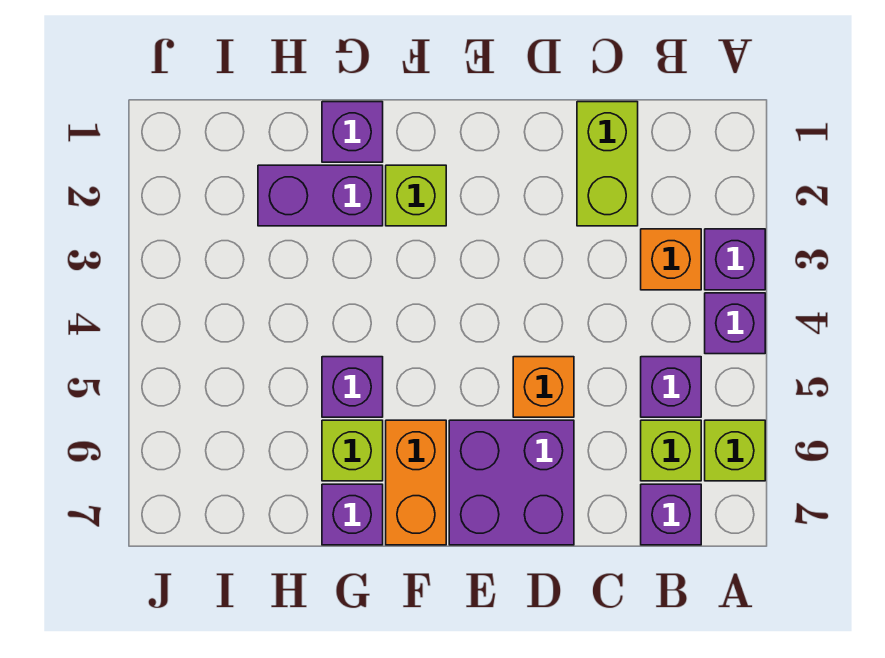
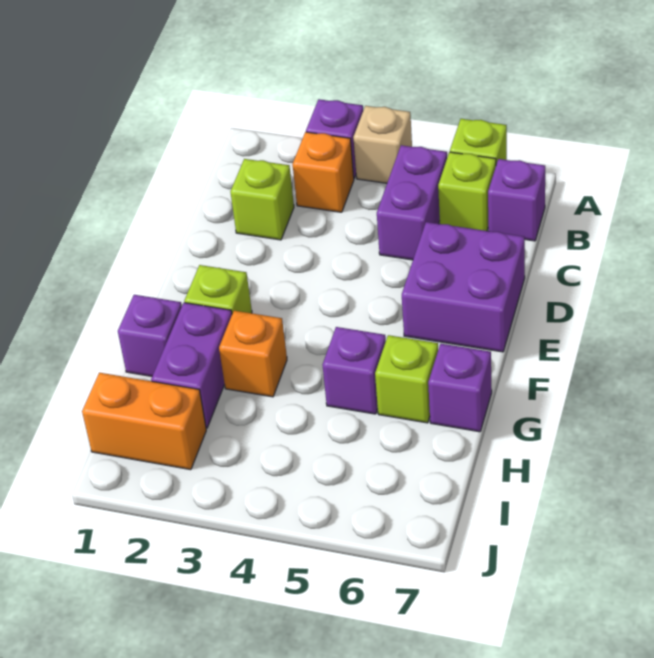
purple 1x1 brick [705,293,765,354] -> tan 1x1 brick [353,106,412,183]
purple 1x1 brick [641,357,701,417] -> purple 1x2 brick [377,145,447,260]
lime 1x2 brick [577,102,638,226] -> lime 1x1 brick [230,159,294,240]
orange 1x1 brick [513,357,574,417] -> orange 1x1 brick moved to [219,311,287,397]
orange 1x2 brick [386,420,446,545] -> orange 1x2 brick moved to [82,373,206,470]

